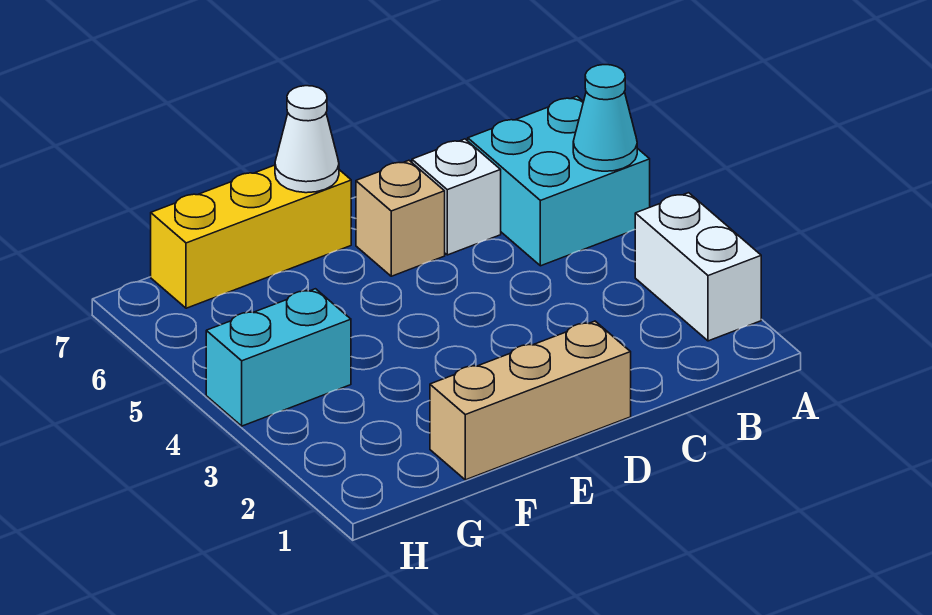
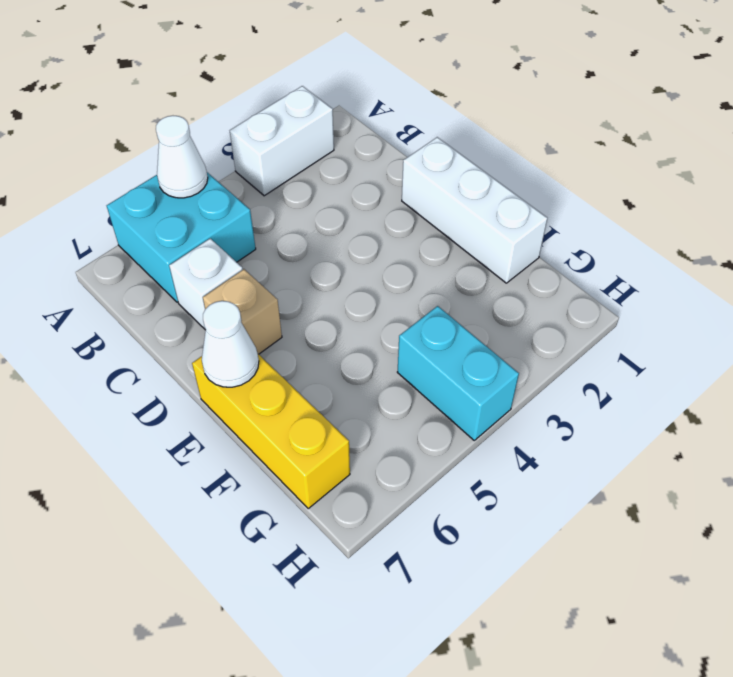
cyan 1x1 cone [573,65,637,171] -> white 1x1 cone [156,116,208,198]
tan 1x3 brick [430,321,631,480] -> white 1x3 brick [402,137,547,283]

